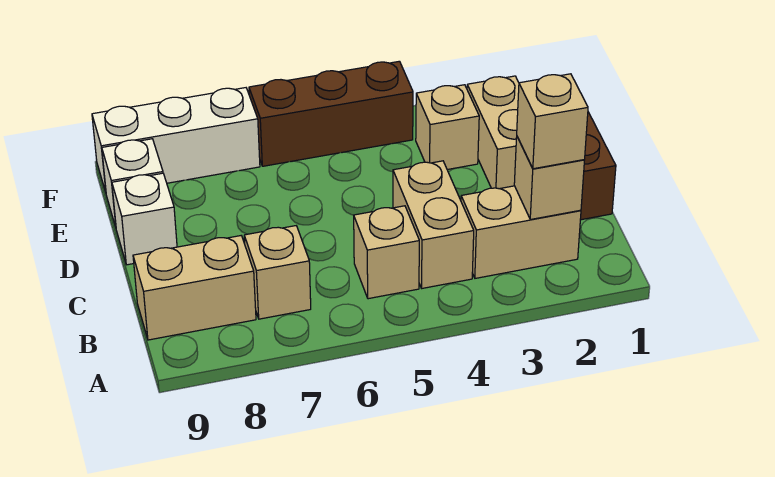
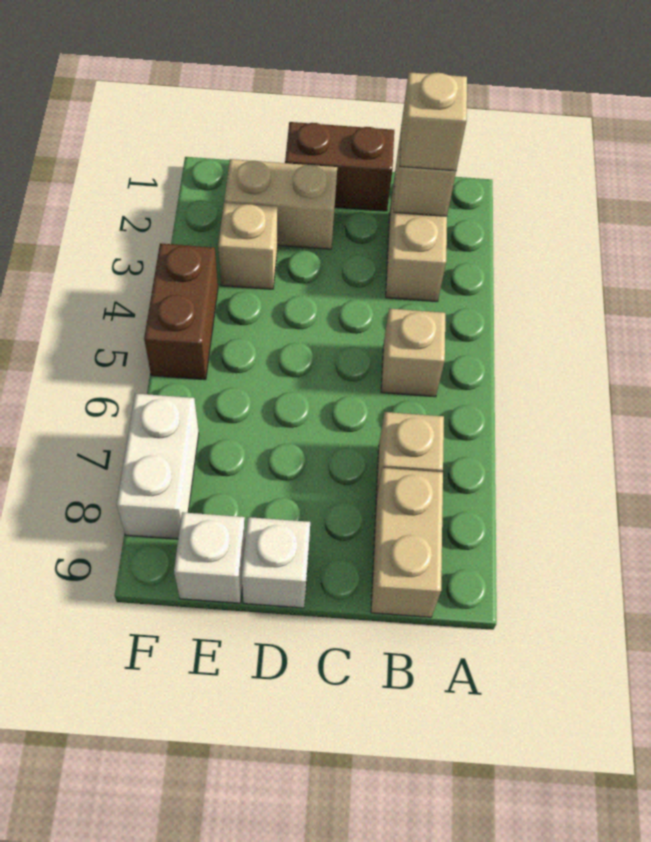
tan 1x2 brick [393,161,474,288] -> none
brown 1x3 brick [249,61,413,166] -> brown 1x2 brick [144,243,218,380]
white 1x3 brick [92,88,260,192] -> white 1x2 brick [117,394,199,539]

